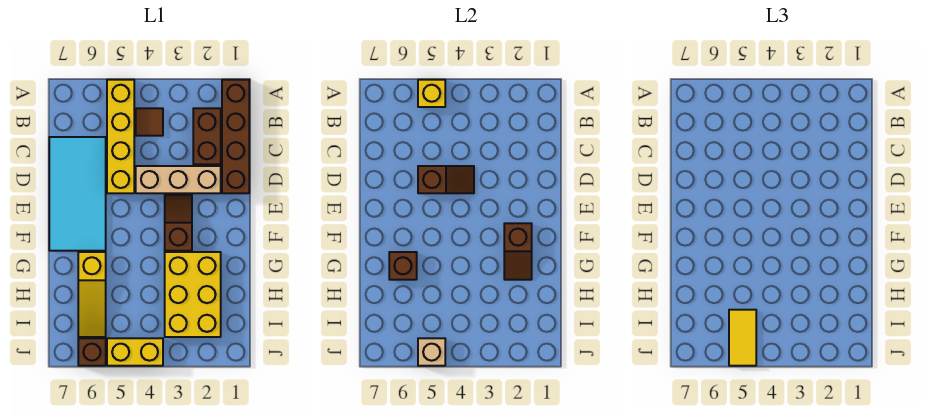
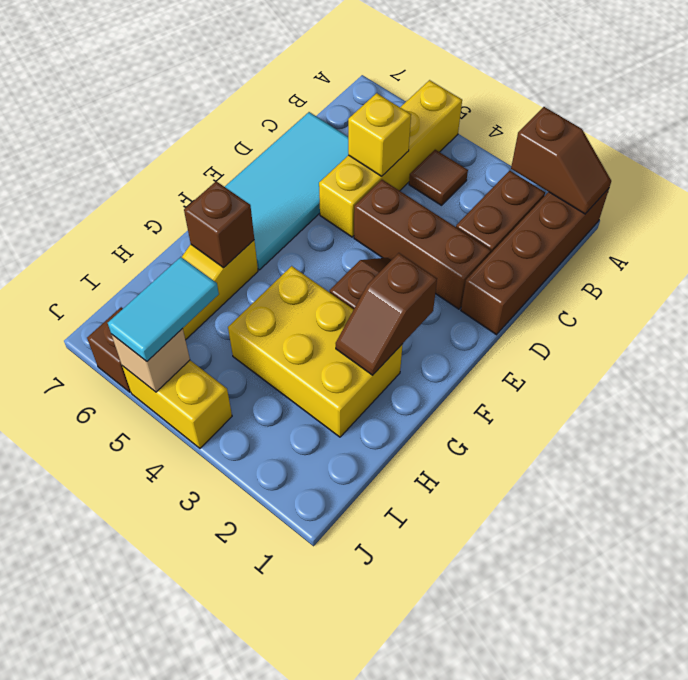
yellow 1x1 brick [418,80,445,107] -> yellow 1x1 brick moved to [348,93,411,176]
tan 1x3 brick [136,166,221,193] -> brown 1x3 brick [354,180,491,309]
brown 1x2 slope [418,166,474,193] -> brown 1x2 slope moved to [511,107,611,214]
yellow 2x3 brick [165,252,221,337] -> yellow 2x3 brick turned to [228,266,403,437]
yellow 1x2 tile [729,310,756,366] -> cyan 1x2 tile [108,257,219,361]

